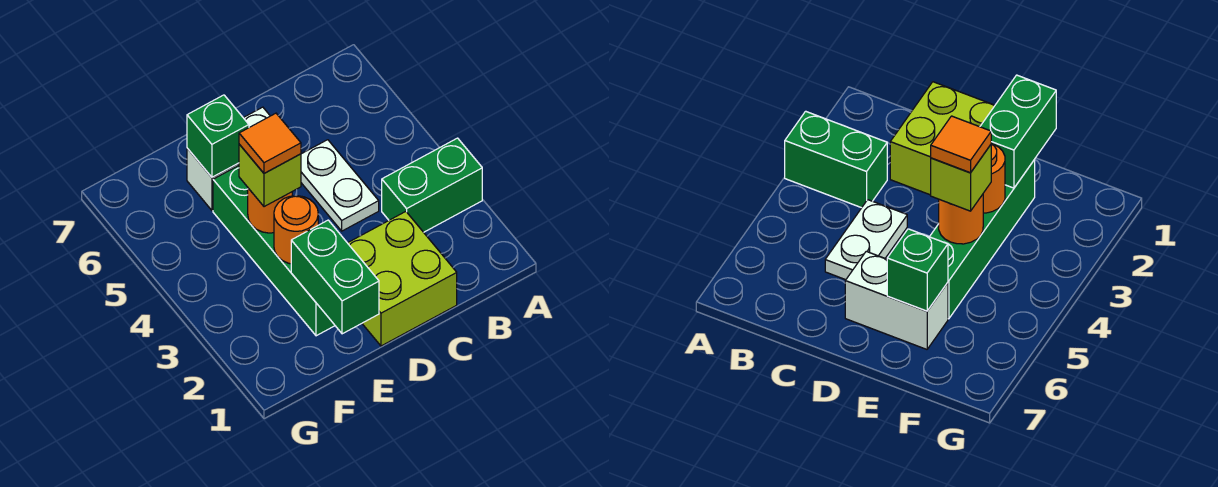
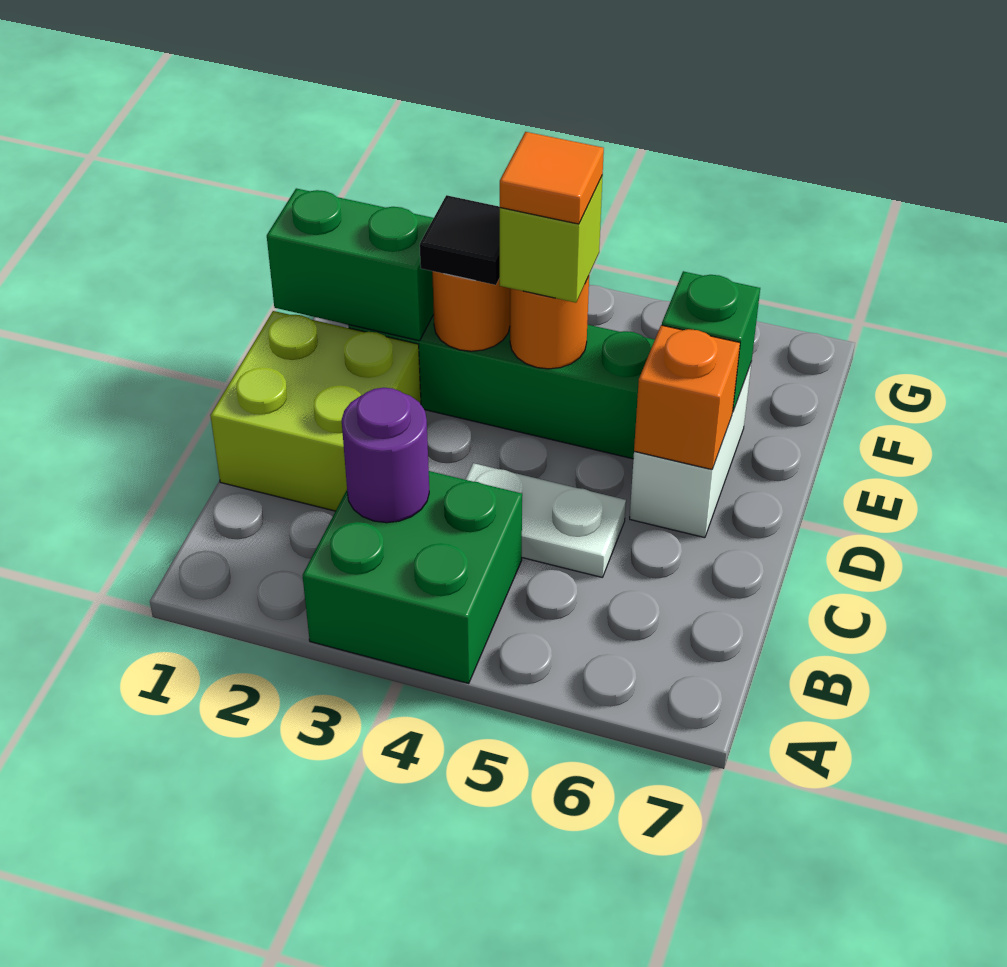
green 1x2 brick [382,138,482,232] -> green 2x2 brick [303,471,522,683]
none -> purple 1x1 round brick [342,388,429,523]
none -> orange 1x1 brick [634,325,740,470]
none -> black 1x1 tile [420,195,500,285]

